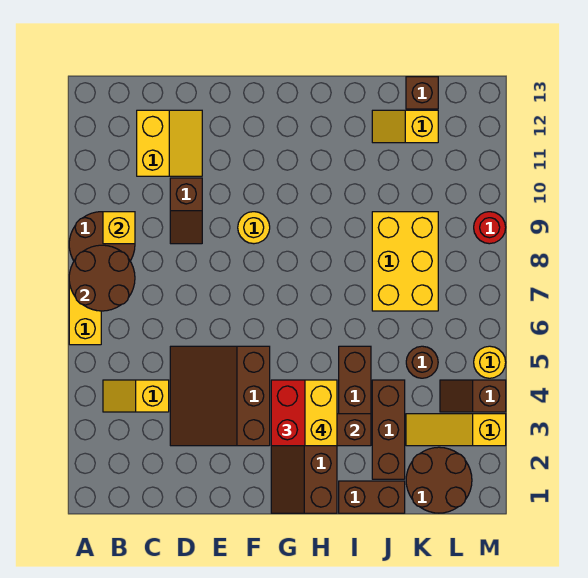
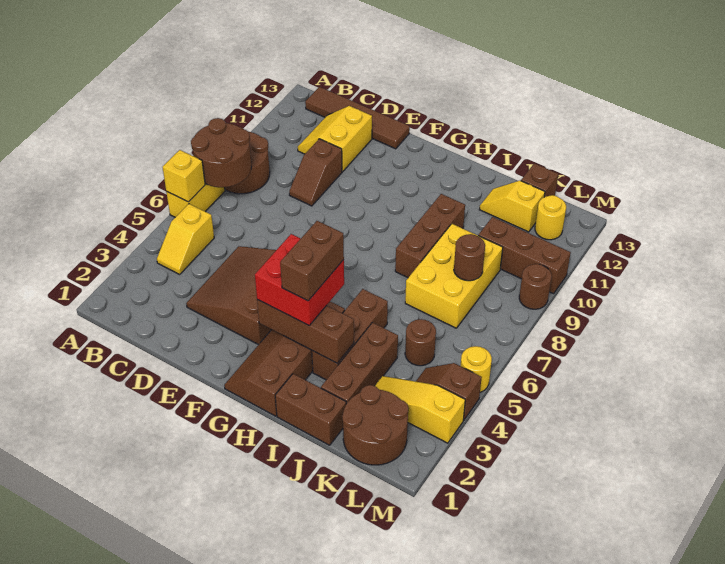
yellow 1x2 slope [103,380,169,412] -> yellow 1x2 slope turned to [157,204,214,274]
yellow 1x1 brick [103,212,135,244] -> yellow 1x1 brick moved to [163,150,205,202]
none -> brown 1x4 tile [305,87,410,149]
yellow 2x2 slope [137,110,202,176] -> yellow 2x2 slope turned to [298,106,372,172]
yellow 1x1 round brick [238,212,270,244] -> yellow 1x1 round brick moved to [535,195,566,240]
yellow 1x2 brick [305,380,337,446] -> brown 1x2 brick [280,221,344,301]
none -> brown 1x3 brick [395,194,465,278]
none -> brown 1x1 round brick [454,234,485,281]
none -> brown 1x3 brick [478,217,571,294]
red 1x1 round brick [474,212,506,244] -> brown 1x1 round brick [519,264,552,309]

